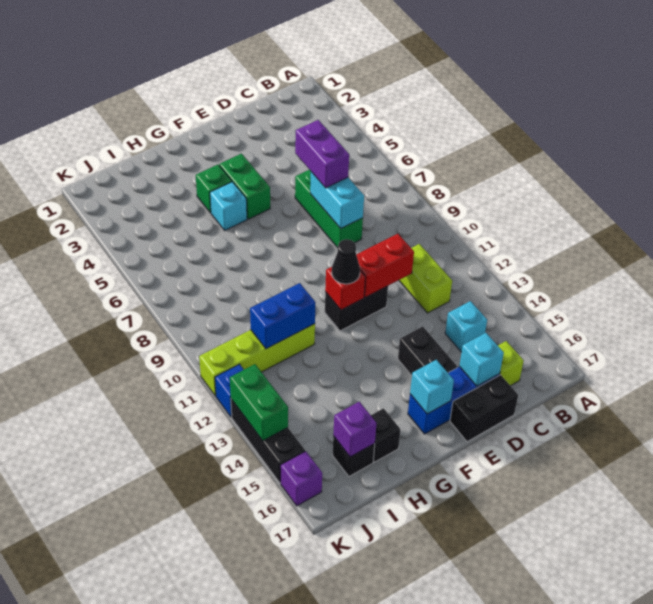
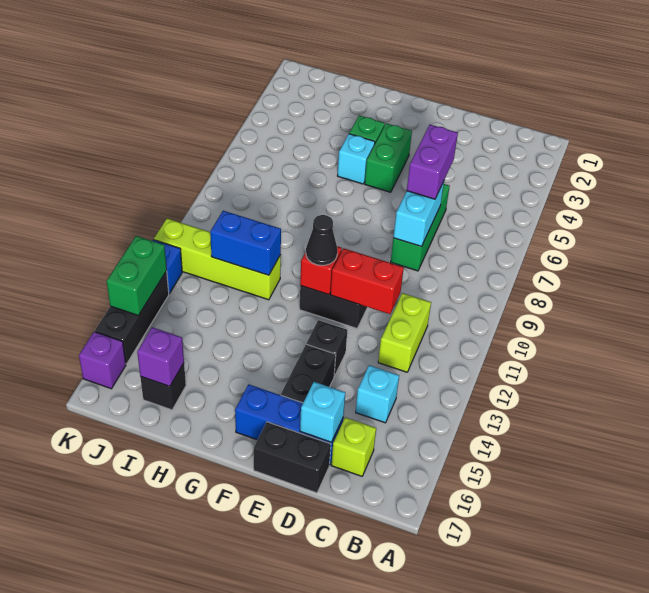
cyan 1x1 brick [410,360,454,414] -> none
black 1x1 brick [371,408,400,462] -> black 1x1 brick moved to [306,320,347,376]

